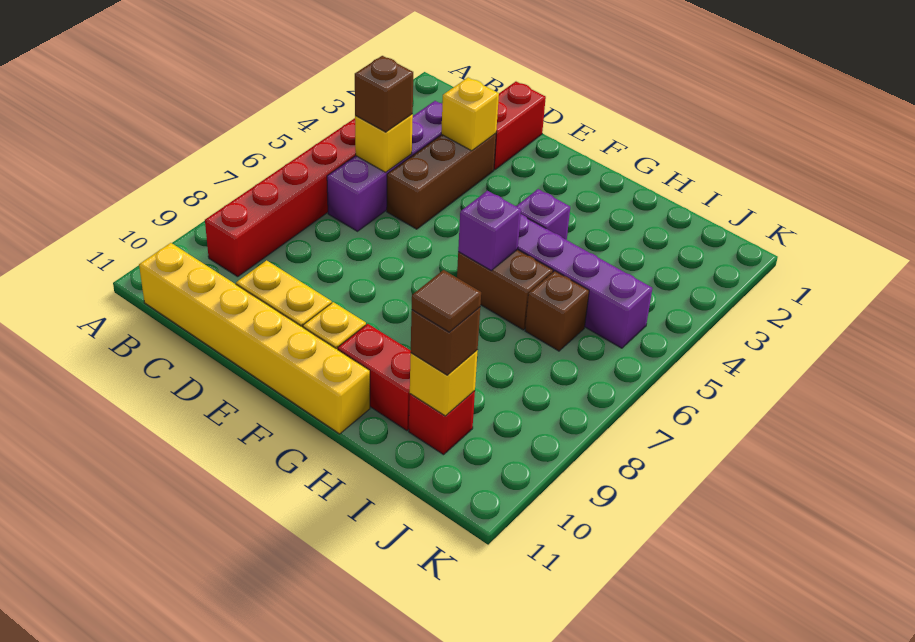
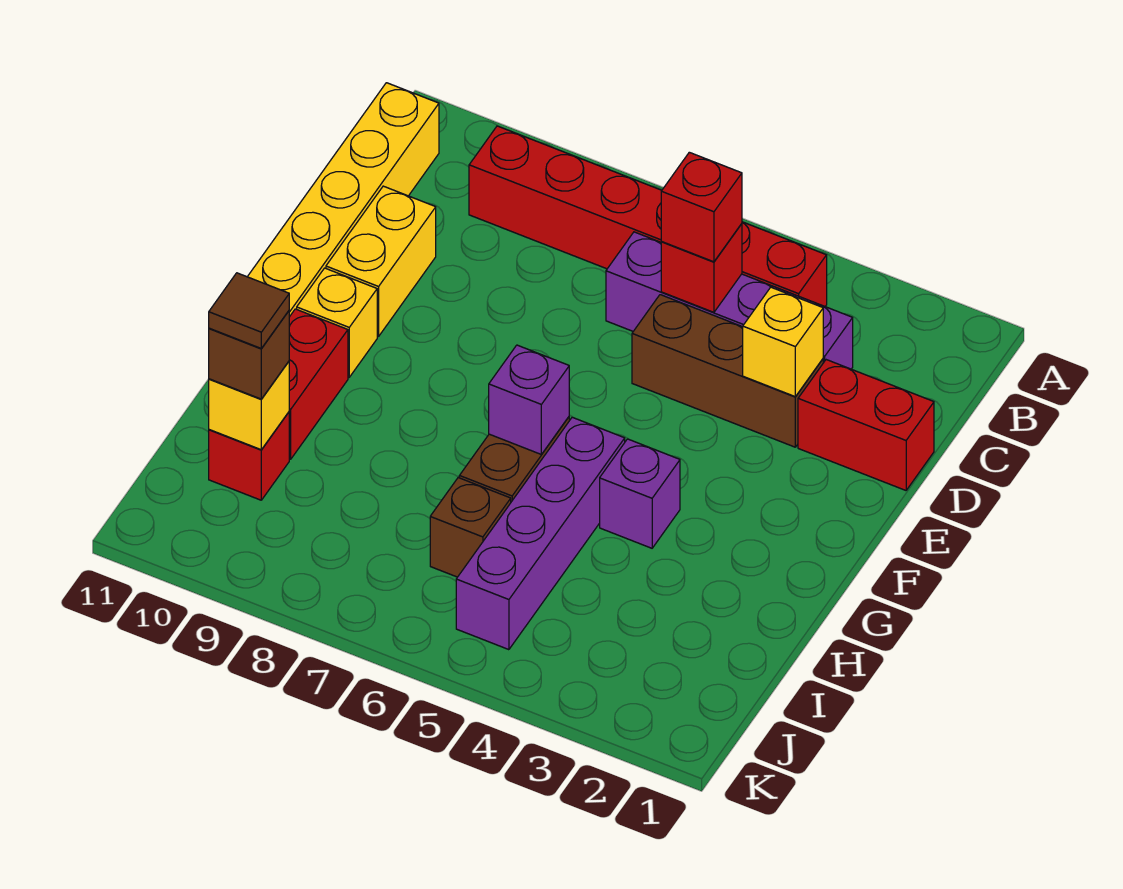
yellow 1x1 brick [355,114,413,172] -> red 1x1 brick [661,224,742,312]
brown 1x1 brick [355,56,413,132] -> red 1x1 brick [661,152,742,262]

